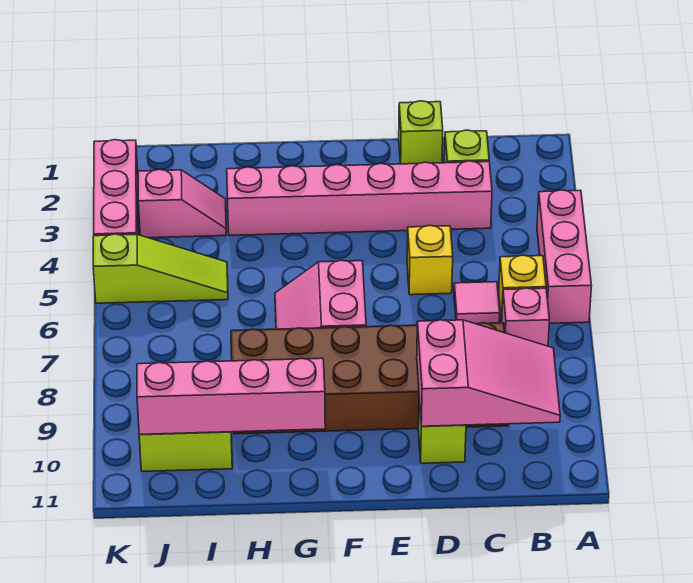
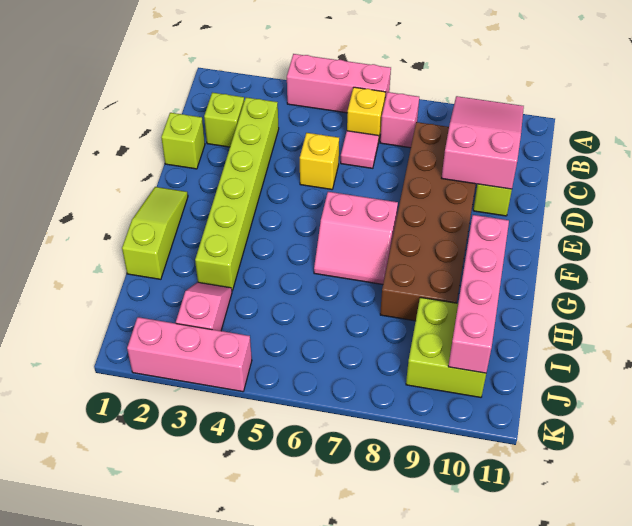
pink 1x6 brick [227,161,492,236] -> lime 1x6 brick [195,97,279,291]
lime 1x3 slope [93,234,228,303] -> lime 1x3 slope moved to [122,187,188,279]

